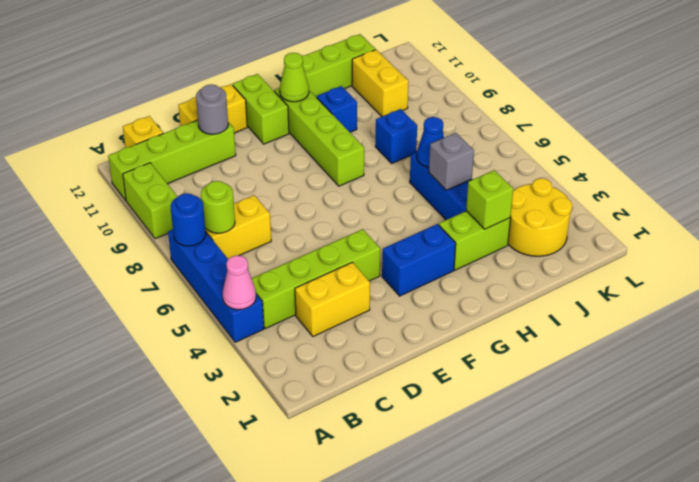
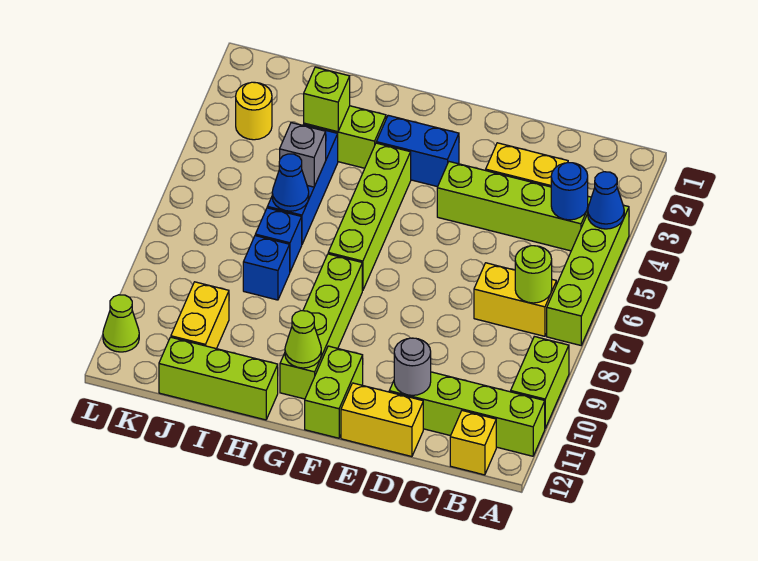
blue 1x4 brick [168,230,264,342] -> lime 1x4 brick [547,205,629,345]
pink 1x1 cone [223,255,256,310] -> blue 1x1 cone [588,172,624,229]
blue 1x1 round brick [171,193,206,246] -> blue 1x1 round brick moved to [551,163,588,220]
none -> lime 1x4 brick [328,143,411,291]
blue 1x1 brick [317,86,357,132] -> blue 1x1 brick moved to [255,208,302,272]
yellow 2x2 round brick [508,178,572,256] -> yellow 1x1 round brick [236,82,272,140]
none -> lime 1x1 cone [103,295,139,352]

